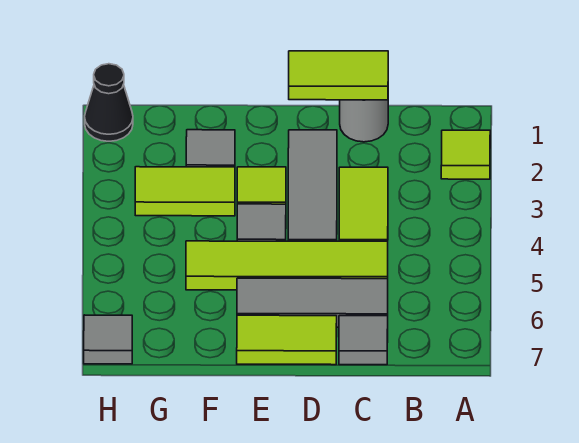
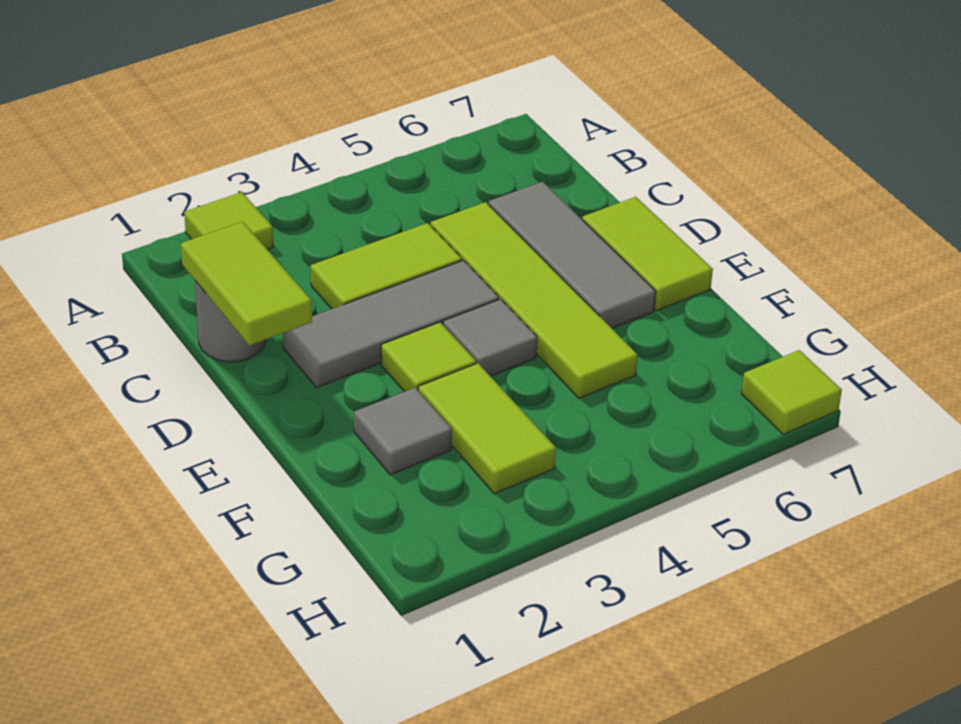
grey 1x1 tile [339,316,388,365] -> none
black 1x1 cone [85,64,133,141] -> none
grey 1x1 tile [84,315,132,364] -> lime 1x1 tile [741,350,842,434]

